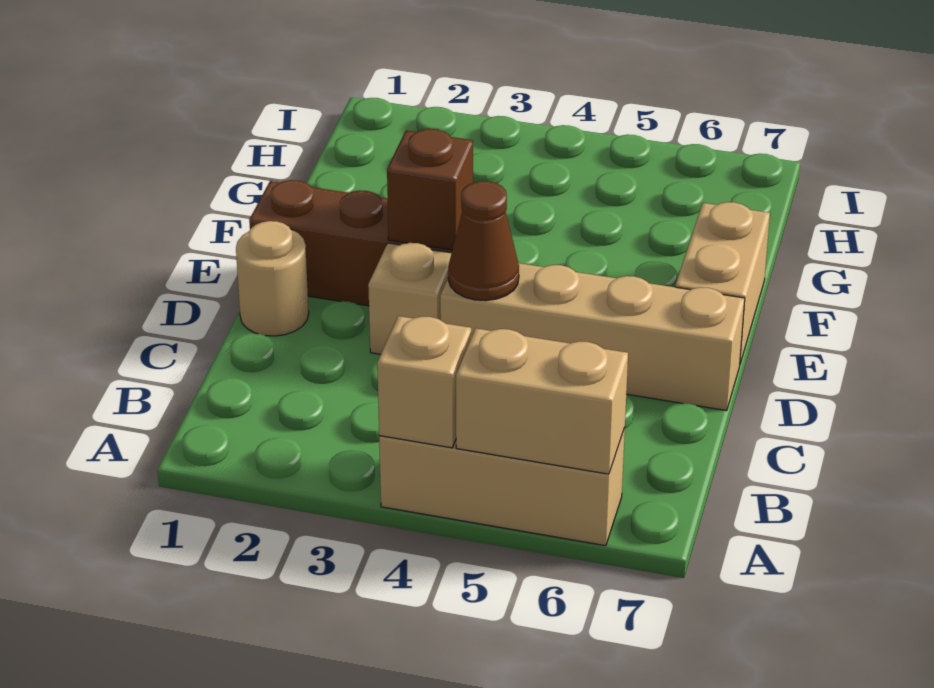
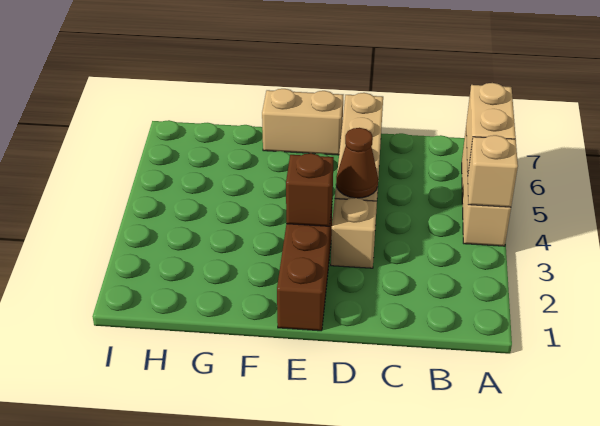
tan 1x1 round brick [236,221,309,336] -> none

